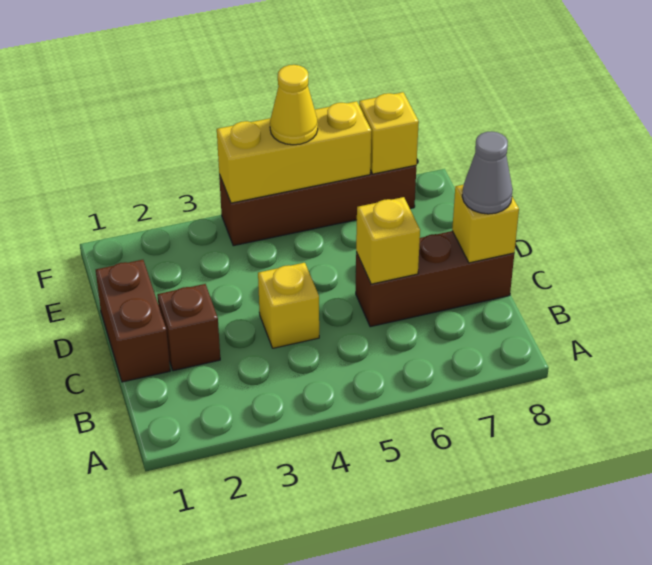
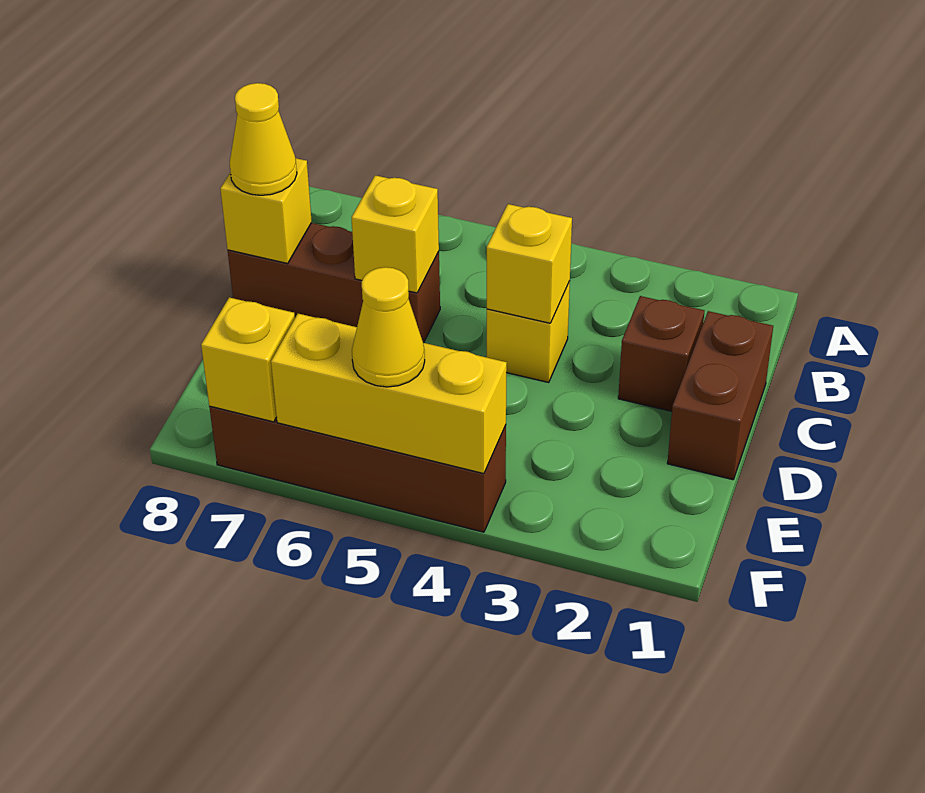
none -> yellow 1x1 brick [487,204,572,323]
grey 1x1 cone [462,131,513,214] -> yellow 1x1 cone [230,83,297,195]

